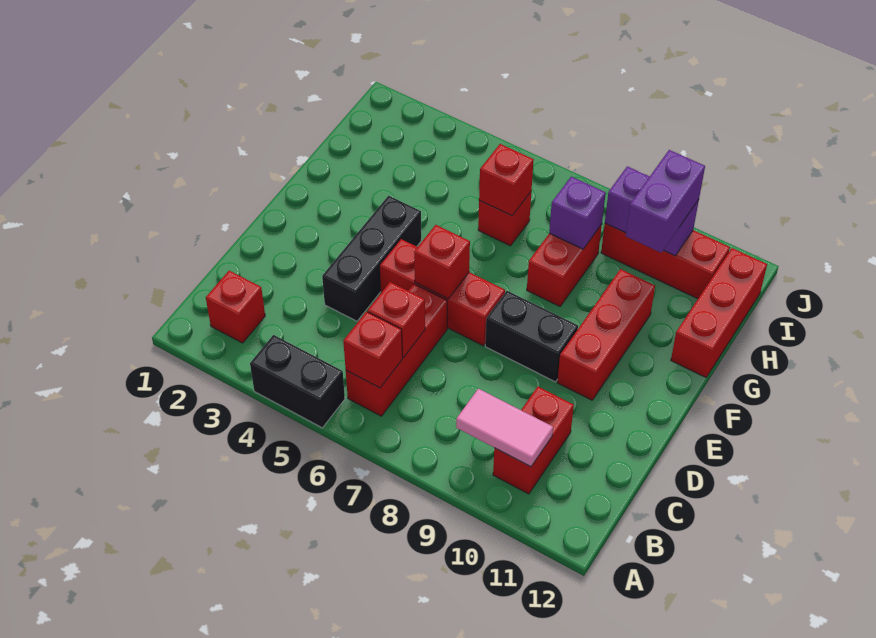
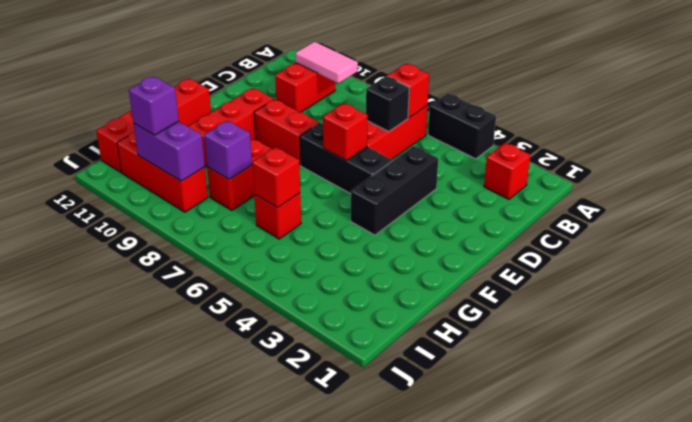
red 1x1 brick [368,282,425,357] -> black 1x1 brick [366,76,409,132]
red 1x3 brick [380,239,505,346] -> black 1x3 brick [300,123,392,194]
black 1x2 brick [485,291,578,382] -> red 1x2 brick [254,99,319,165]
red 1x3 brick [671,248,767,377] -> red 1x4 brick [96,78,211,172]
purple 1x2 brick [626,150,705,253] -> purple 1x1 brick [129,76,179,135]

